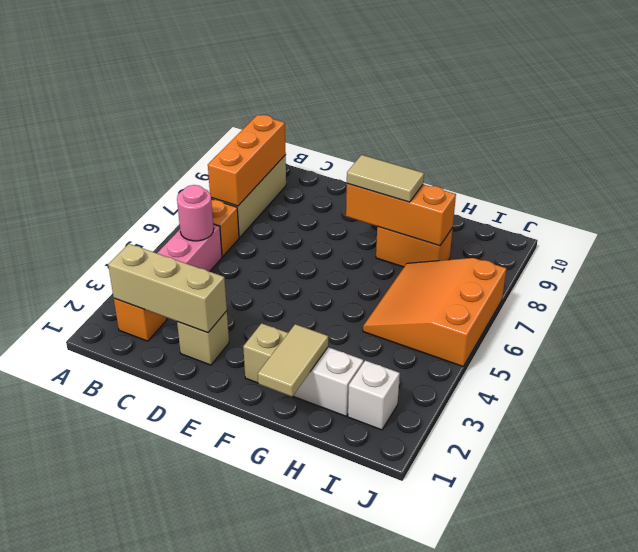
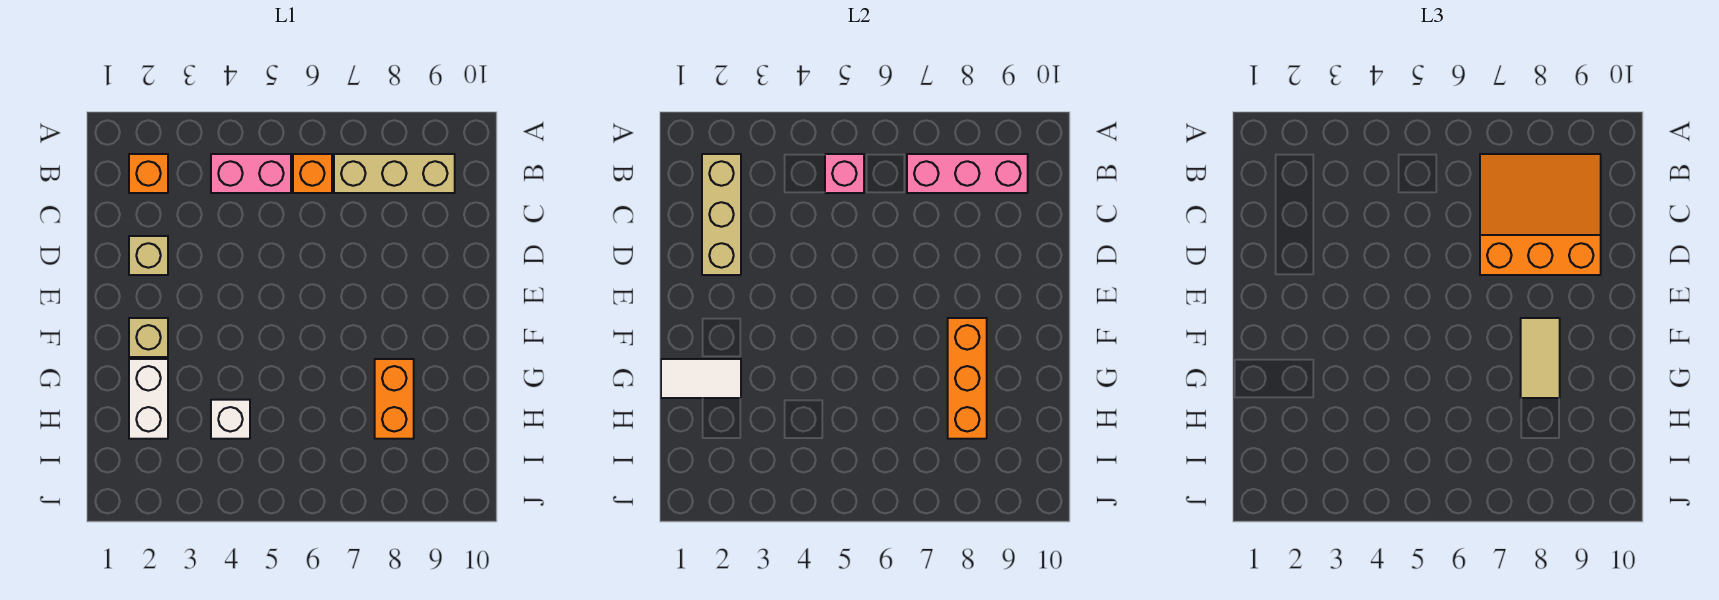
pink 1x1 round brick [177,185,214,241] -> pink 1x1 brick [825,154,864,193]
orange 1x3 brick [208,115,286,206] -> pink 1x3 brick [907,154,1028,193]
tan 1x2 tile [258,324,328,397] -> white 1x2 tile [661,359,741,398]
orange 3x3 slope [363,258,506,366] -> orange 3x3 slope moved to [1480,154,1601,275]
white 1x1 brick [348,361,400,430] -> white 1x1 brick moved to [211,400,250,439]

